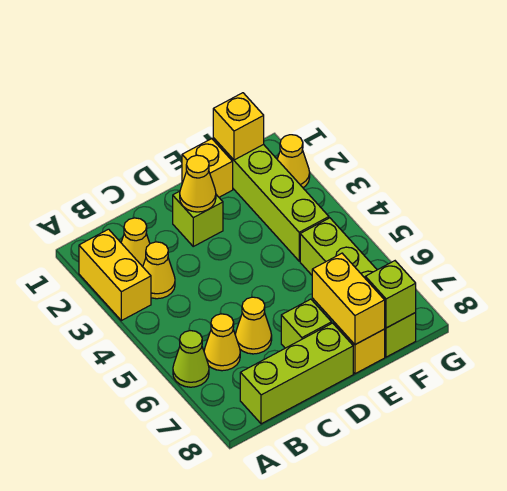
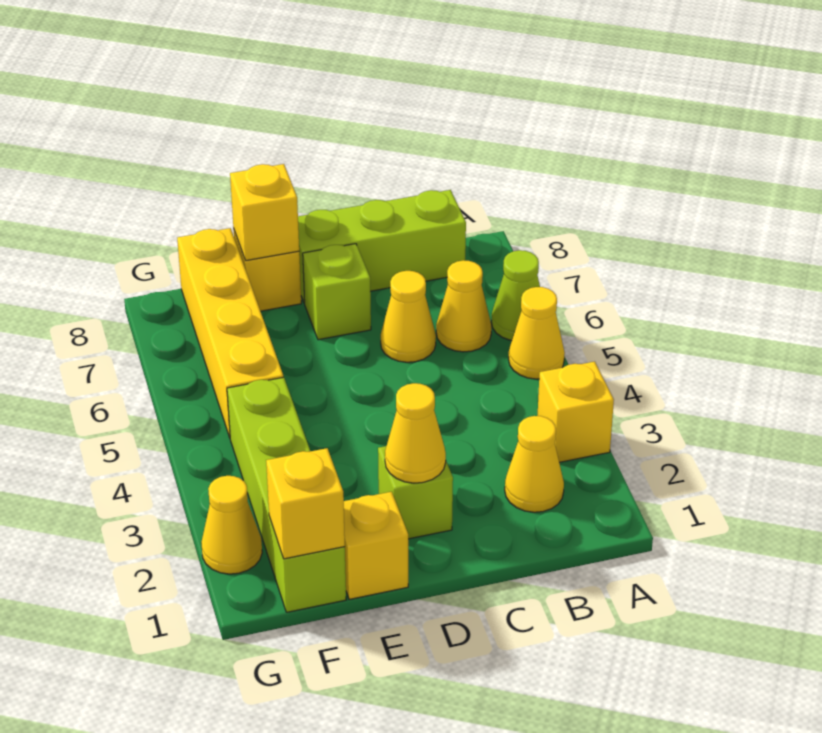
yellow 1x2 brick [79,229,151,321] -> yellow 1x1 brick [538,362,614,462]
yellow 1x1 cone [143,242,175,299] -> yellow 1x1 cone moved to [509,287,565,379]
yellow 1x2 brick [312,253,385,345] -> yellow 1x1 brick [230,164,299,261]
lime 1x4 brick [300,218,416,357] -> yellow 1x4 brick [177,228,283,437]
lime 1x1 brick [365,261,416,328] -> none

